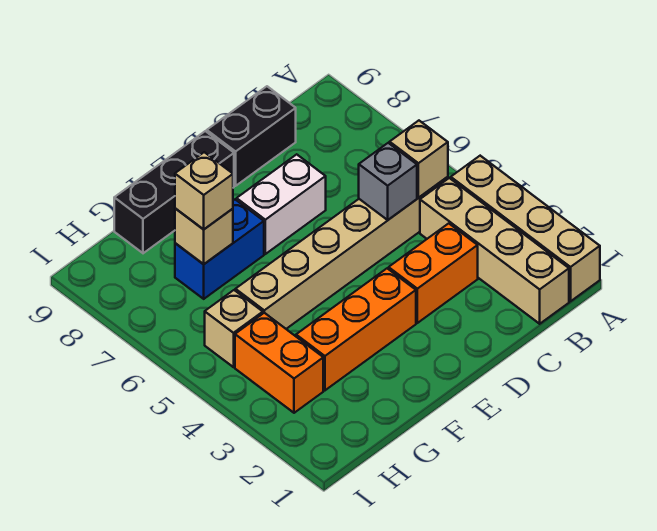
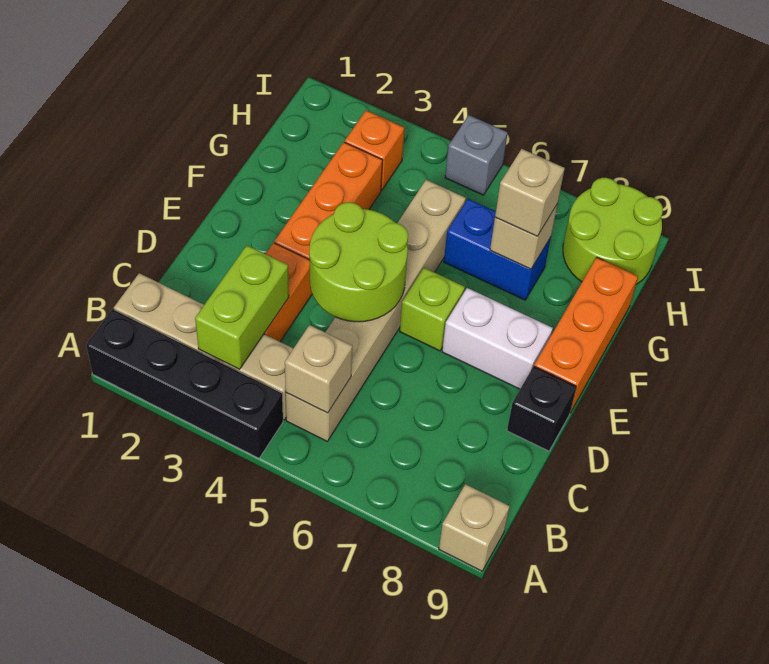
tan 1x4 brick [451,156,600,301] -> black 1x4 brick [86,309,283,458]
none -> lime 1x2 brick [195,245,289,369]
grey 1x1 brick [359,143,417,220] -> grey 1x1 brick moved to [445,115,508,195]
black 1x2 brick [207,86,296,186] -> black 1x1 brick [507,366,576,451]
none -> lime 2x2 round brick [309,202,408,322]
white 1x2 brick [237,154,326,254] -> white 1x2 brick turned to [442,288,553,389]
none -> lime 1x1 brick [400,268,465,351]
black 1x3 brick [114,131,234,253] -> orange 1x3 brick [534,257,638,413]
blue 1x2 brick [175,199,264,299] -> blue 1x2 brick turned to [444,199,551,300]
orange 1x2 brick [235,313,323,413] -> orange 1x1 brick [345,110,404,191]
tan 1x1 brick [205,290,263,367] -> tan 1x1 brick moved to [439,484,510,571]
none -> lime 2x2 round brick [563,178,663,284]

